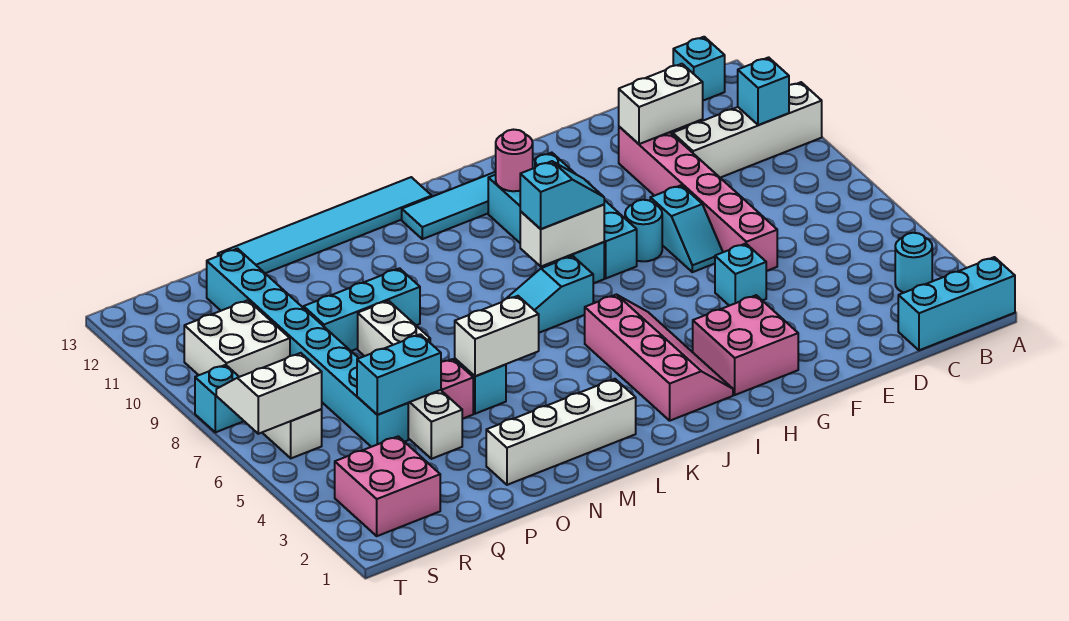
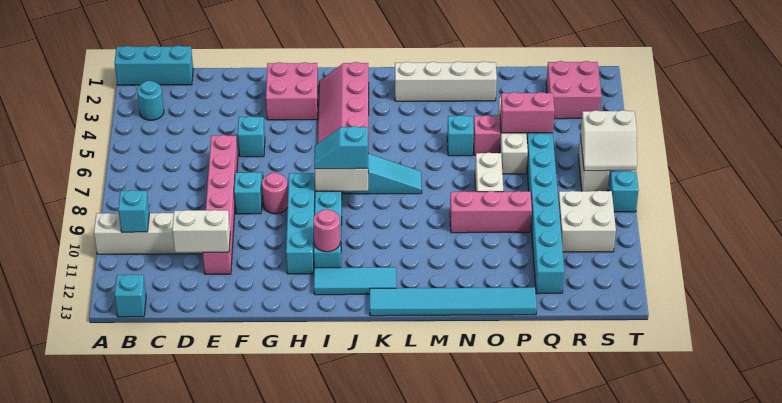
cyan 1x1 round brick [625,200,662,261] -> pink 1x1 round brick [262,173,288,214]
white 1x2 brick [455,296,539,376] -> none
cyan 1x3 brick [304,268,420,351] -> pink 1x3 brick [450,191,532,233]
cyan 1x2 brick [357,334,441,415] -> pink 1x2 brick [500,92,554,133]

